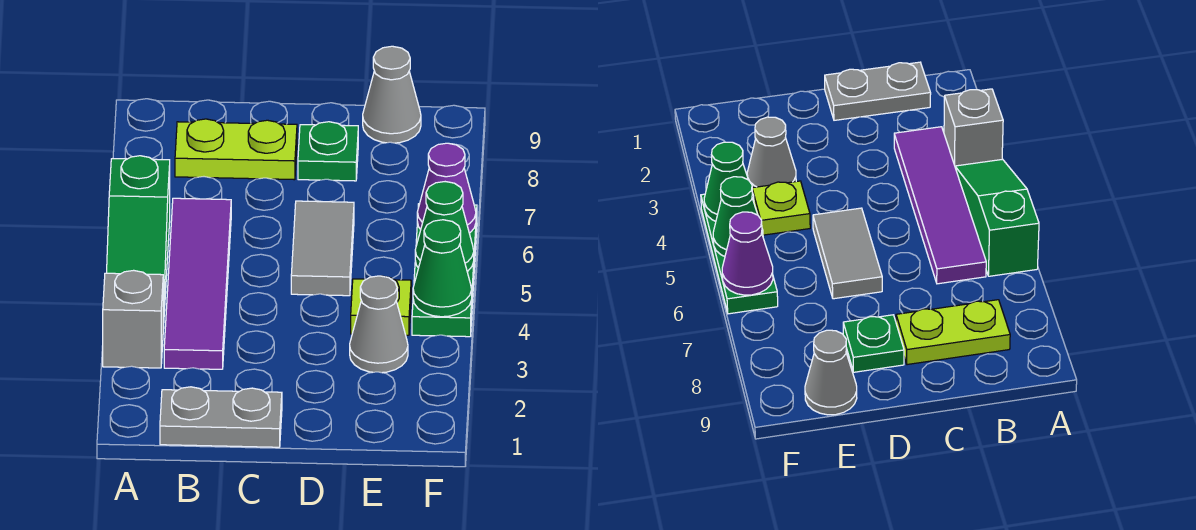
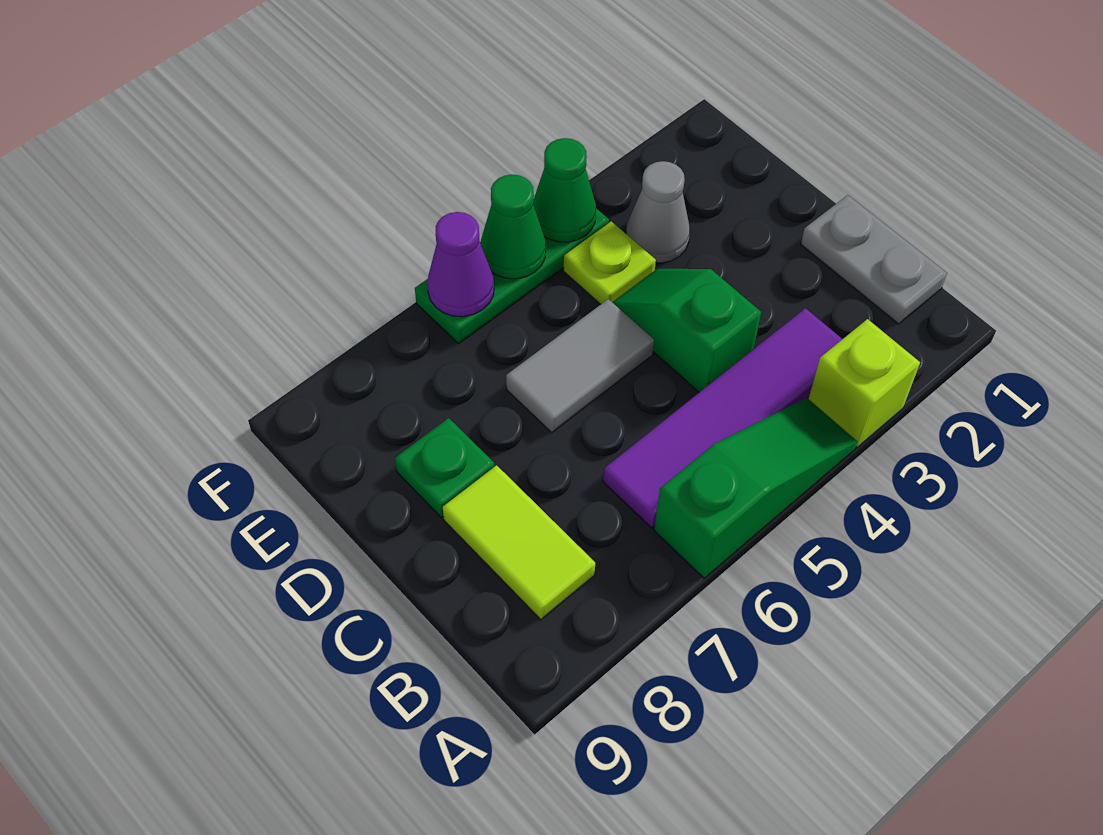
grey 1x1 brick [103,270,163,368] -> lime 1x1 brick [809,319,920,447]
lime 1x2 plate [175,119,297,180] -> lime 1x2 tile [443,465,595,620]
none -> green 1x2 slope [612,269,761,392]
grey 1x1 cone [363,46,421,143] -> none

